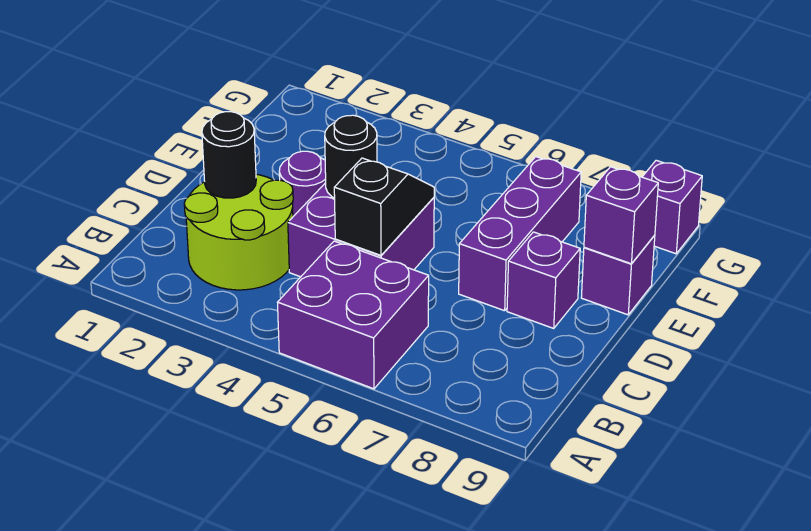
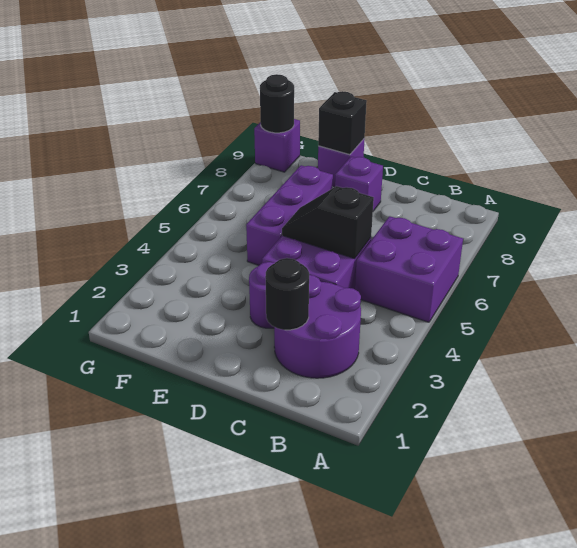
lime 2x2 round brick [184,174,293,290] -> purple 2x2 round brick [274,275,361,378]
black 1x1 round brick [325,115,377,198] -> black 1x1 round brick moved to [260,74,294,133]
purple 1x3 brick [459,157,581,311] -> purple 1x3 brick turned to [246,165,333,265]
purple 1x1 brick [584,167,658,264] -> black 1x1 brick [318,91,367,155]

